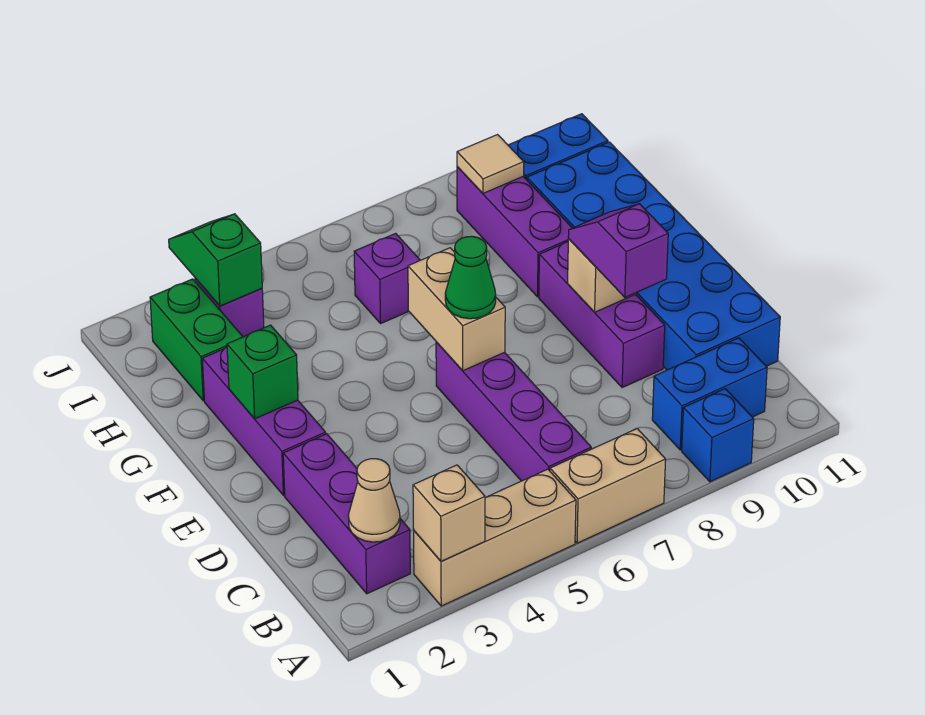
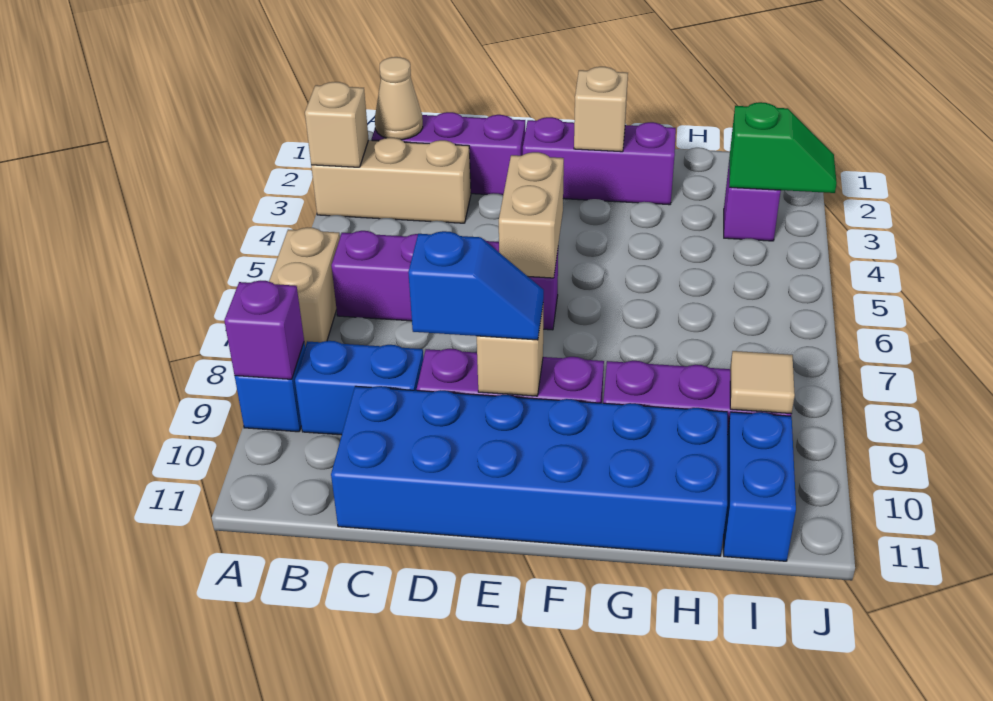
tan 1x3 brick [414,469,576,606] -> tan 1x3 brick turned to [311,138,471,223]
blue 1x2 brick [652,338,767,450] -> blue 1x2 brick turned to [295,341,423,435]
purple 1x2 slope [568,204,668,297] -> blue 1x2 slope [408,231,544,340]
tan 1x2 brick [408,248,505,371] -> tan 1x2 brick turned to [499,152,564,278]
green 1x1 cone [445,236,496,319] -> none
green 1x1 brick [227,325,298,419] -> tan 1x1 brick [574,67,628,152]
green 1x2 brick [150,279,243,401] -> none
purple 1x1 brick [354,233,420,323] -> purple 1x1 brick moved to [224,281,304,379]

